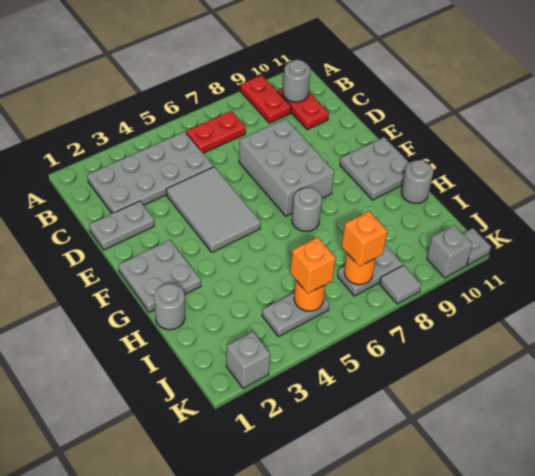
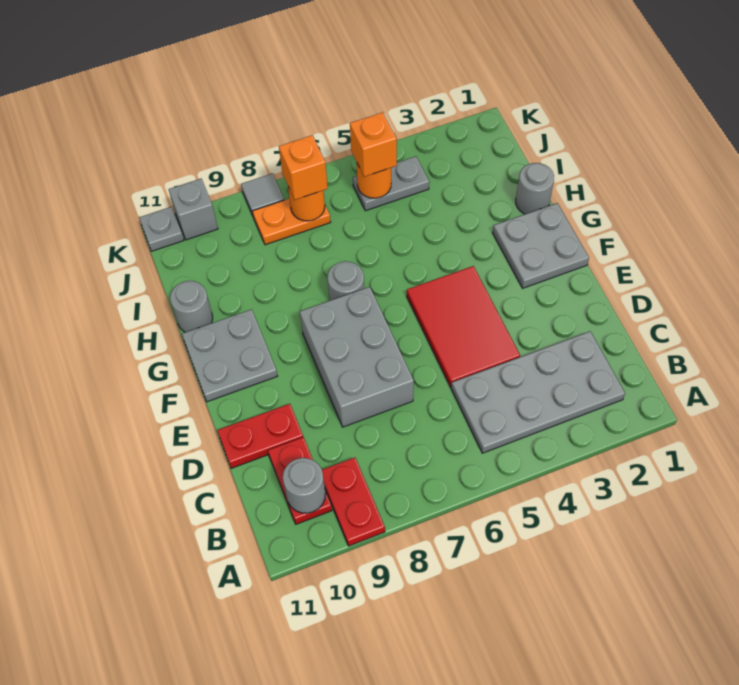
red 1x2 plate [186,111,246,153] -> red 1x2 plate moved to [217,404,303,468]
grey 1x2 plate [89,201,154,250] -> none
grey 2x3 tile [166,167,261,252] -> red 2x3 tile [407,266,520,387]
grey 1x2 plate [337,245,403,296] -> orange 1x2 plate [253,198,330,245]
grey 1x1 brick [226,332,270,388] -> none

